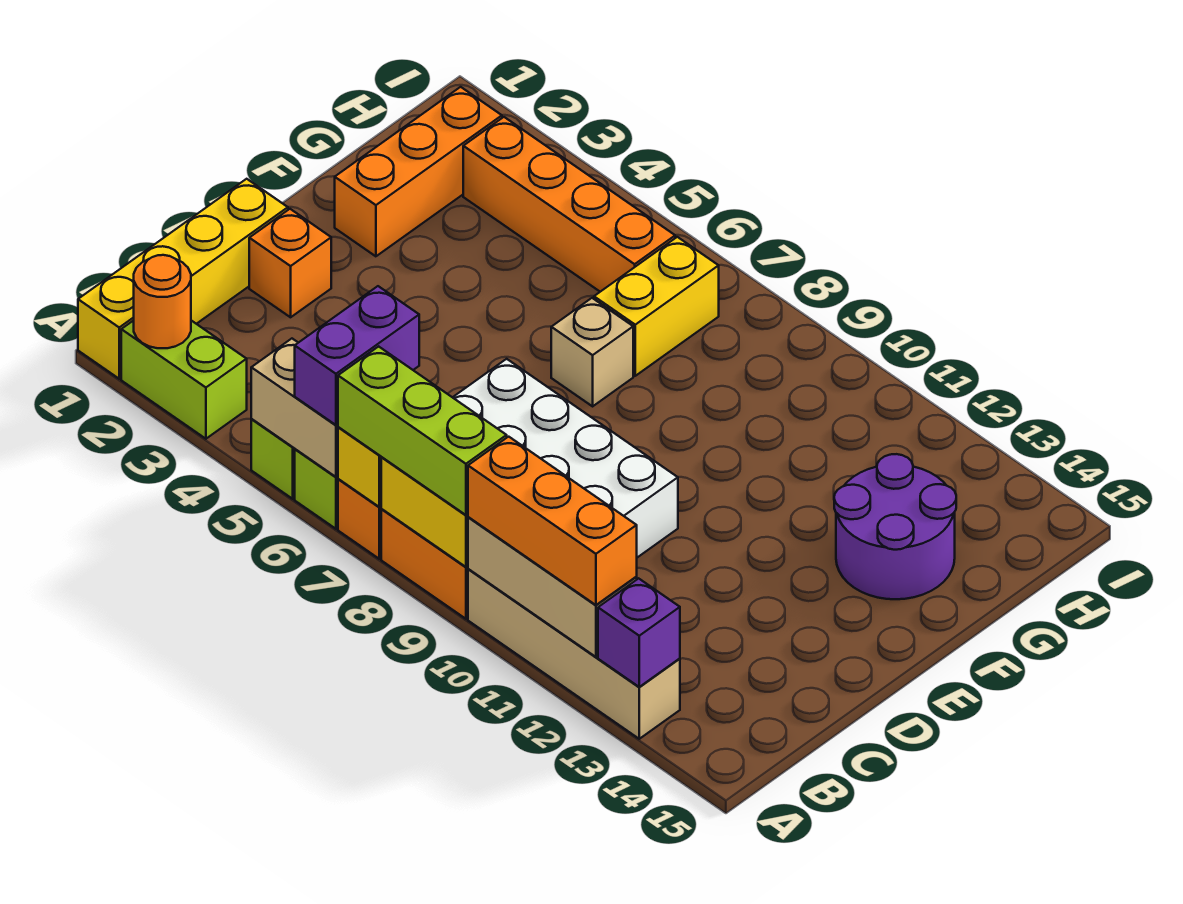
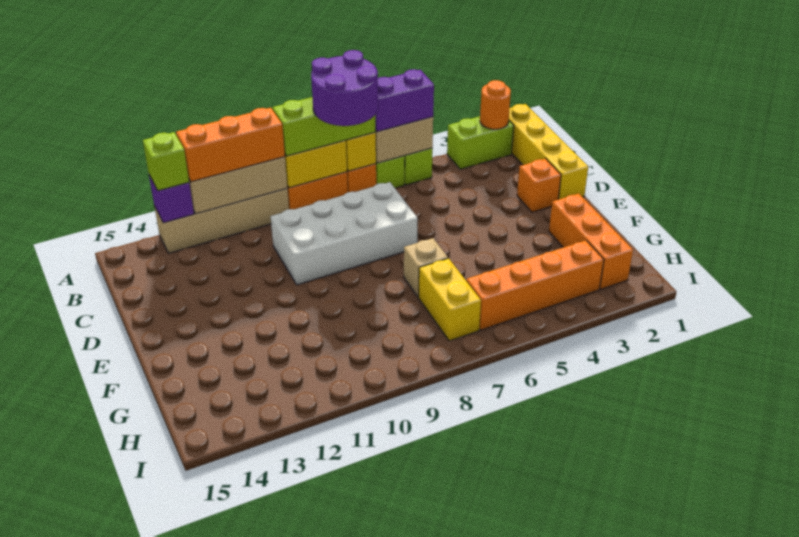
purple 1x2 brick [295,286,419,425] -> purple 1x2 brick turned to [375,69,434,132]
none -> lime 1x1 brick [143,132,189,191]
purple 2x2 round brick [834,454,956,599] -> purple 2x2 round brick moved to [311,50,378,126]

